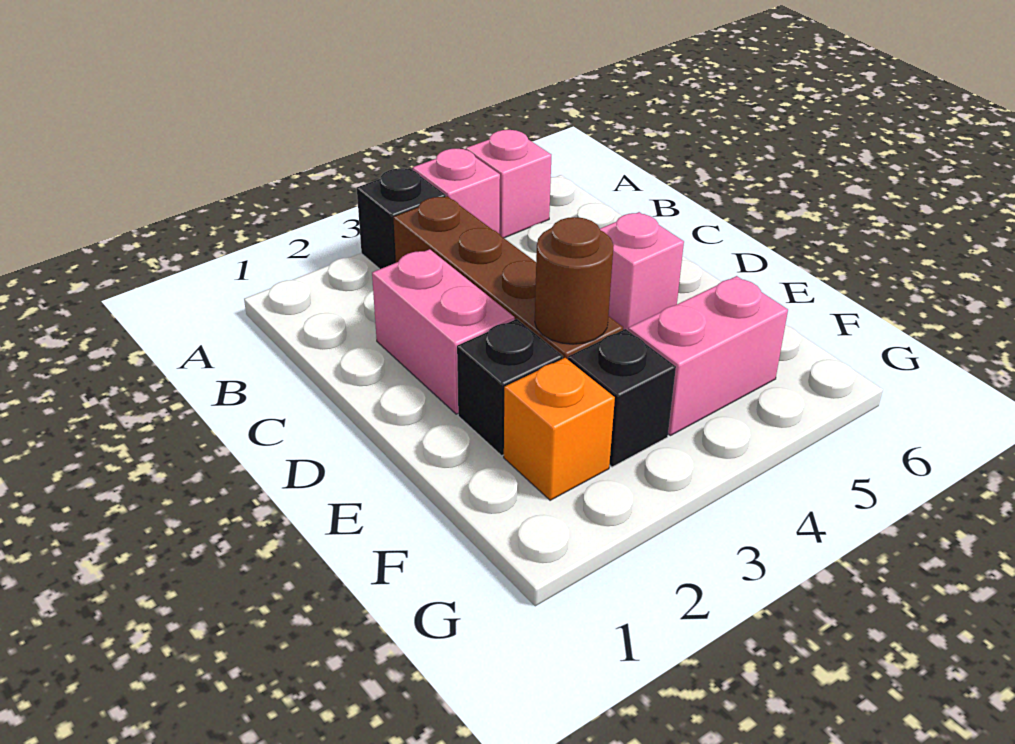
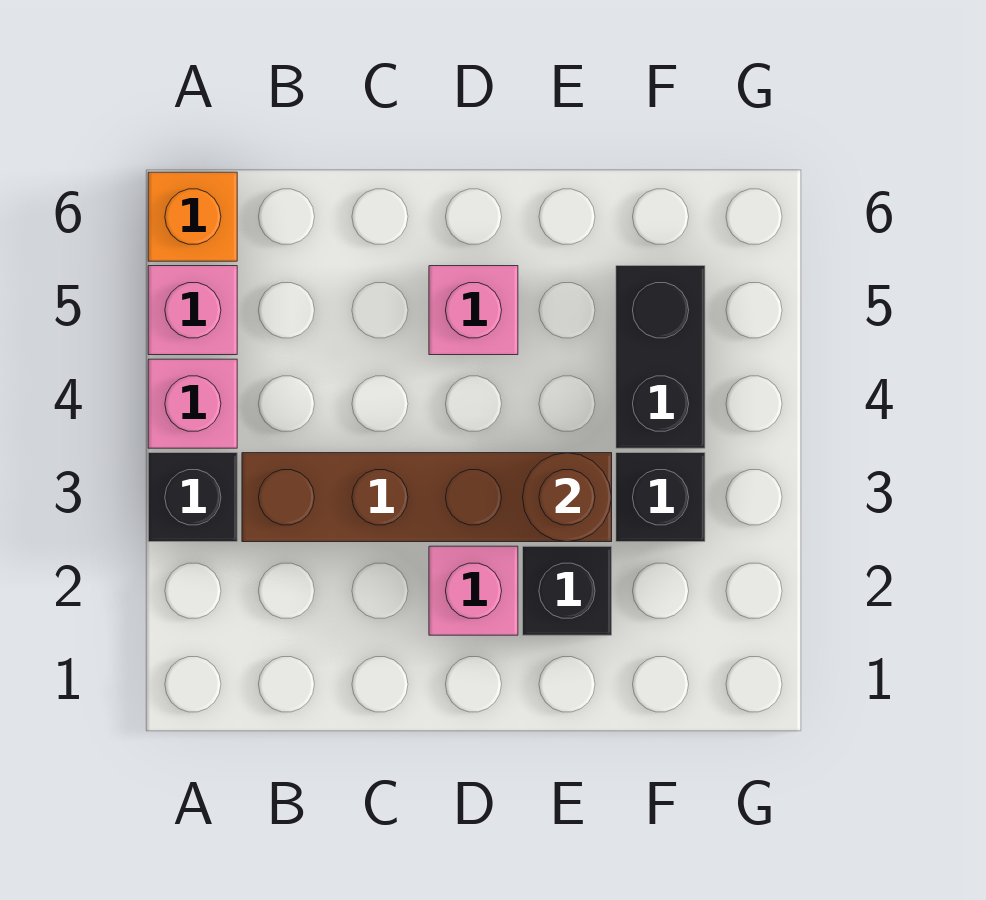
pink 1x2 brick [372,249,515,414] -> pink 1x1 brick [429,546,518,635]
orange 1x1 brick [504,358,615,500] -> orange 1x1 brick moved to [148,172,237,261]
pink 1x2 brick [628,276,788,436] -> black 1x2 brick [616,266,705,448]

